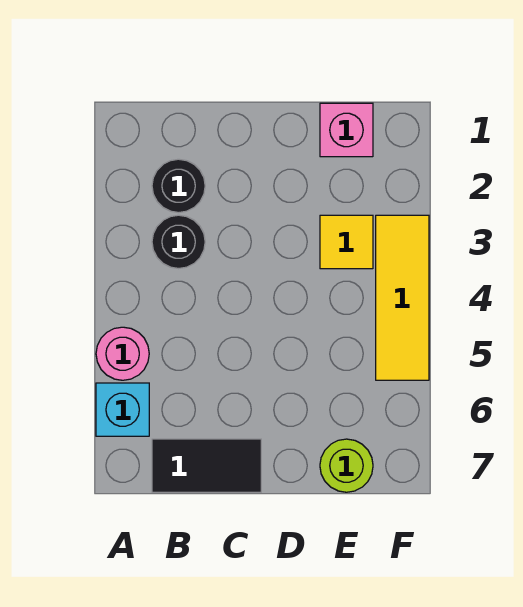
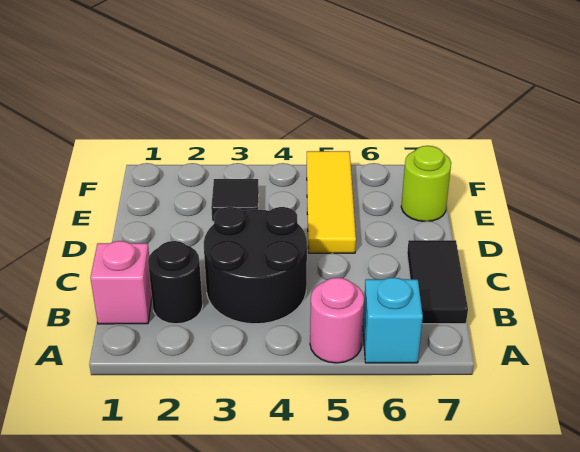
black 1x1 round brick [152,215,205,269] -> black 2x2 round brick [204,207,307,324]
pink 1x1 brick [320,103,373,157] -> pink 1x1 brick moved to [90,241,152,324]
yellow 1x1 tile [320,215,373,269] -> black 1x1 tile [211,179,259,222]
yellow 1x3 tile [376,215,429,380] -> yellow 1x3 tile turned to [307,151,356,253]

